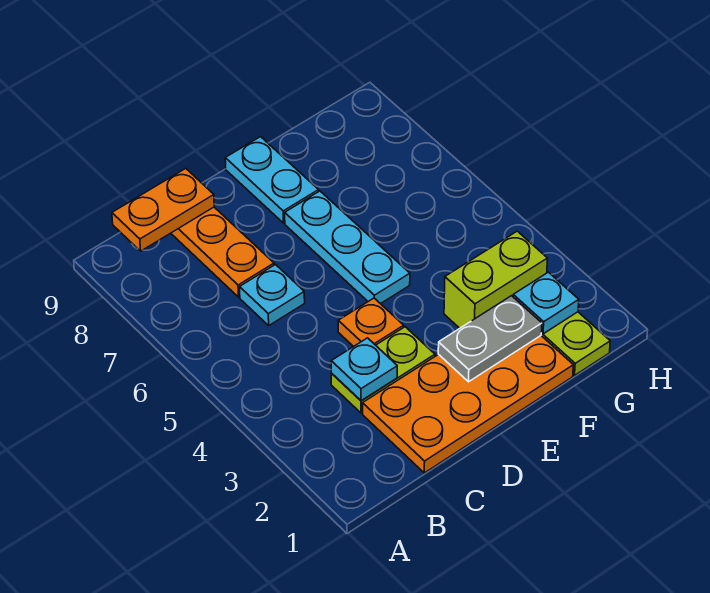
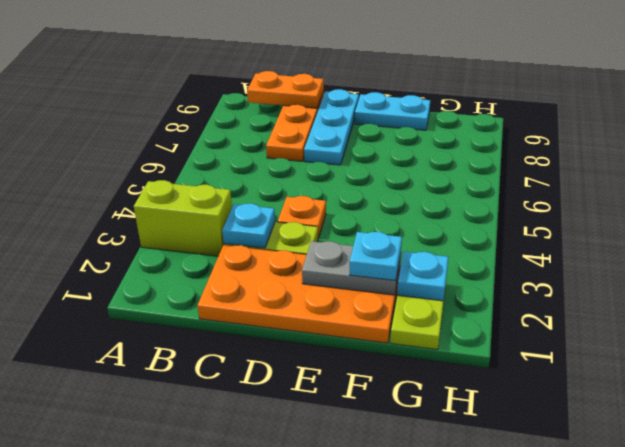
cyan 1x1 plate [240,265,305,325] -> cyan 1x1 plate moved to [350,232,402,281]
cyan 1x3 plate [285,191,410,304] -> cyan 1x3 plate moved to [304,89,359,165]
cyan 1x2 plate [225,137,319,223] -> cyan 1x2 plate turned to [355,92,430,130]
lime 1x2 brick [444,231,547,328] -> lime 1x2 brick moved to [134,180,232,256]

